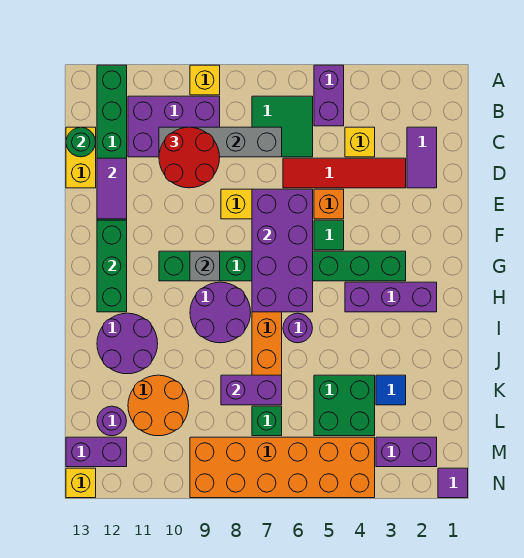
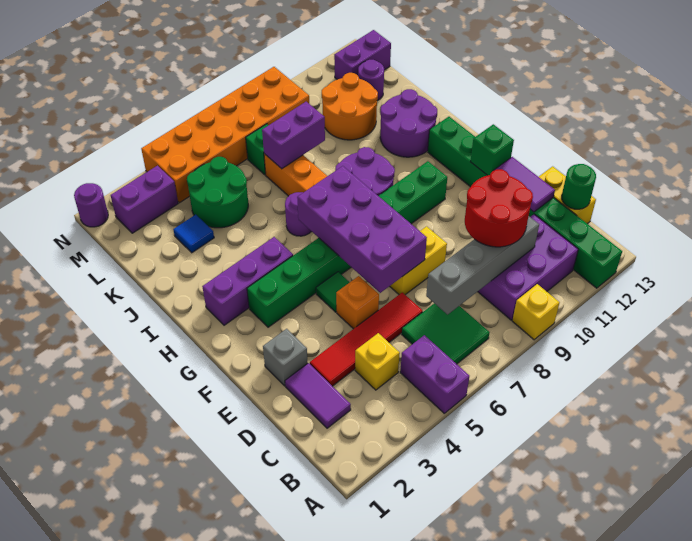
green 1x3 brick [97,220,127,312] -> green 1x1 brick [470,124,514,175]
grey 1x1 brick [190,251,220,281] -> grey 1x1 brick moved to [263,329,308,386]
green 2x2 brick [314,375,375,436] -> green 2x2 round brick [187,157,248,228]
purple 1x1 tile [438,468,468,498] -> purple 1x1 round brick [74,183,108,227]
yellow 1x1 brick [66,468,96,498] -> none

